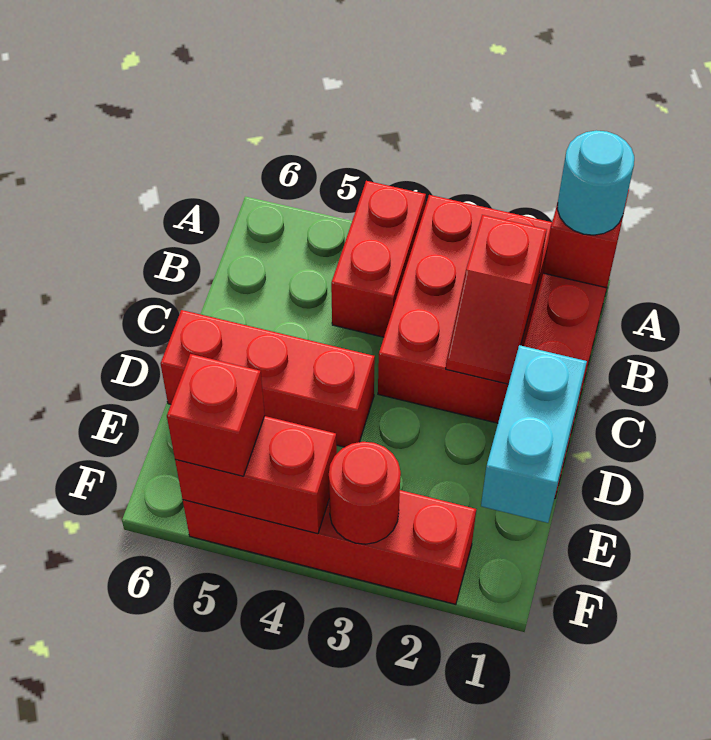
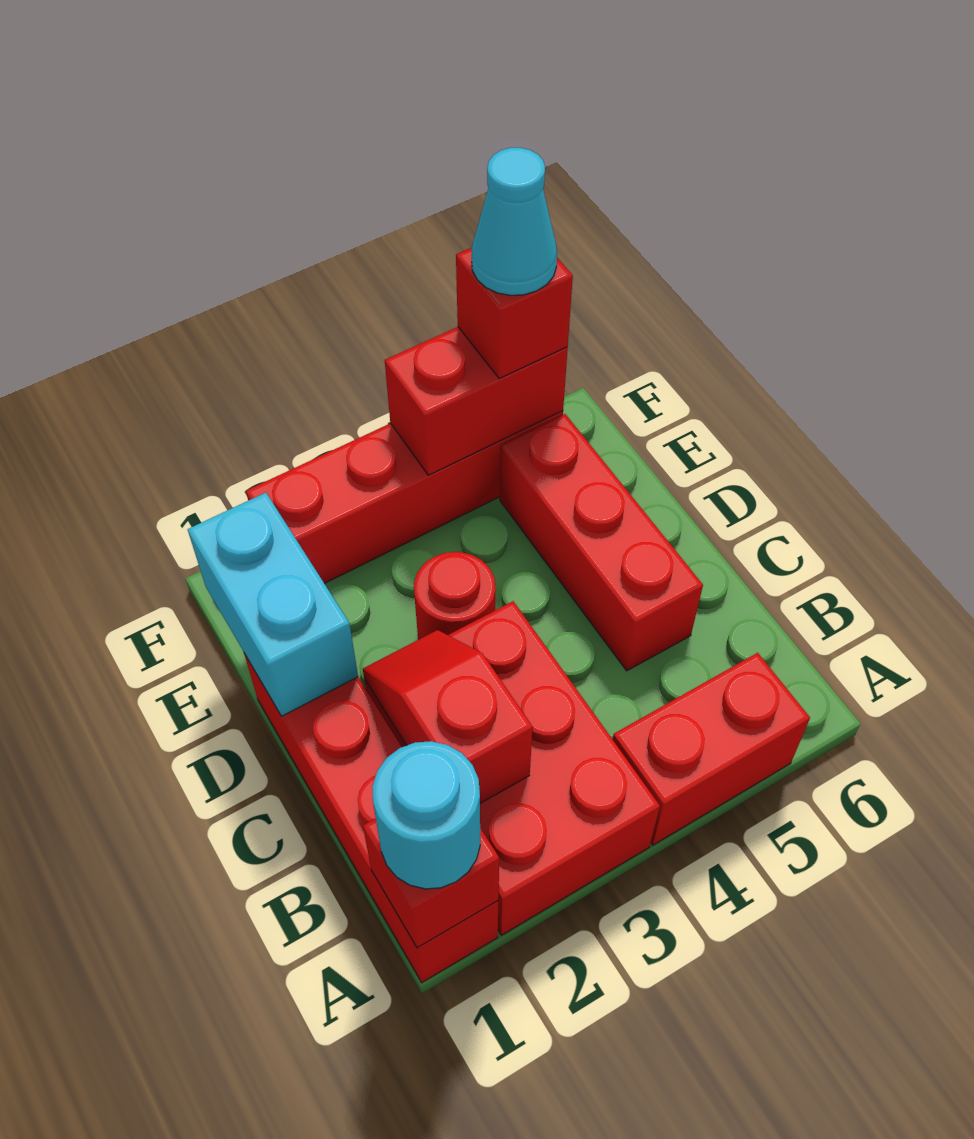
red 1x2 brick [331,181,426,337] -> red 1x2 brick turned to [613,653,810,845]
red 1x3 brick [161,310,375,447] -> red 1x3 brick turned to [500,414,703,671]
red 1x1 round brick [329,442,401,544] -> red 1x1 round brick moved to [414,552,496,640]
none -> cyan 1x1 cone [472,148,557,295]

